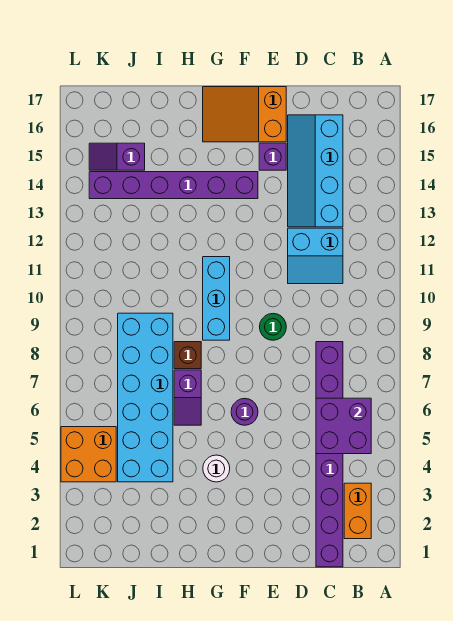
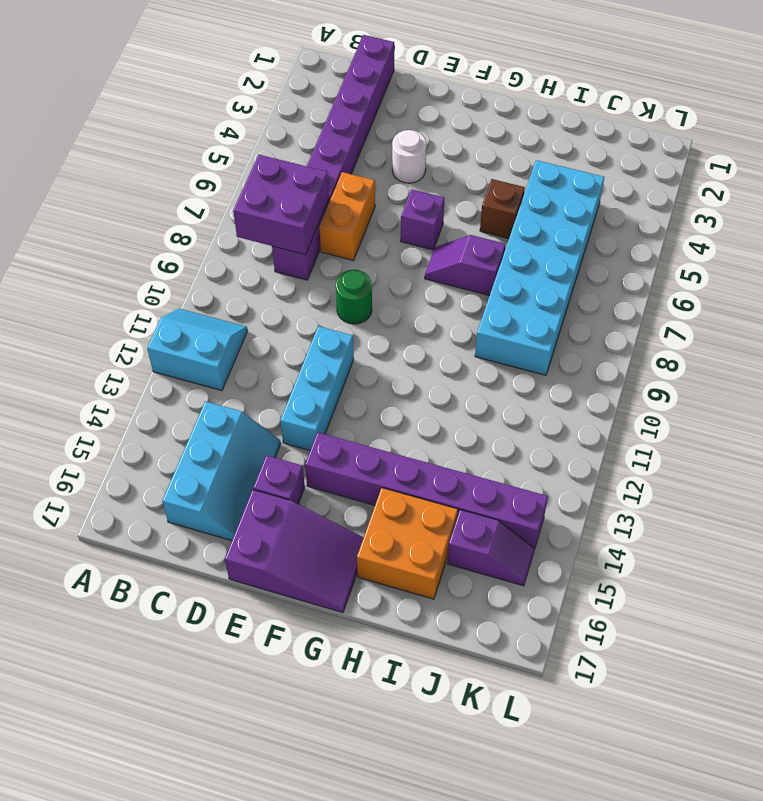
orange 1x2 brick [344,483,371,539] -> orange 1x2 brick moved to [319,172,375,261]
purple 2x2 brick [316,398,371,454] -> purple 2x2 brick moved to [233,155,329,255]
cyan 2x2 slope [288,228,343,284] -> cyan 2x2 slope moved to [147,309,248,391]
cyan 2x4 slope [288,115,343,227] -> cyan 2x3 slope [162,401,281,541]
orange 2x3 slope [203,87,286,142] -> purple 2x3 slope [225,490,364,613]
purple 1x1 round brick [231,398,258,425] -> purple 1x1 brick [401,189,444,250]
white 1x1 round brick [203,455,230,482] -> white 1x1 round brick moved to [392,130,426,183]
cyan 1x3 brick [203,257,230,340] -> cyan 1x3 brick moved to [280,326,354,450]
purple 1x2 slope [174,370,201,425] -> purple 1x2 slope turned to [425,235,505,296]
brown 1x1 brick [174,342,201,369] -> brown 1x1 brick moved to [480,179,525,239]
orange 2x2 brick [61,427,116,482] -> orange 2x2 brick moved to [357,488,458,599]

